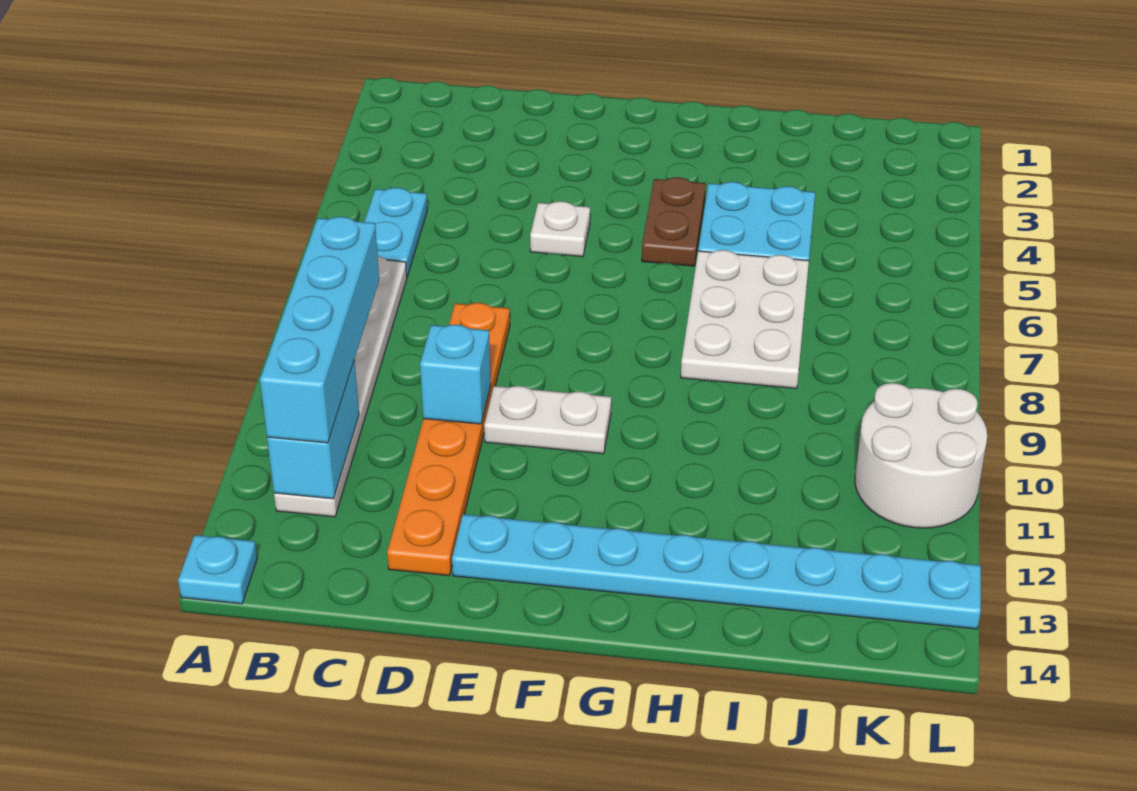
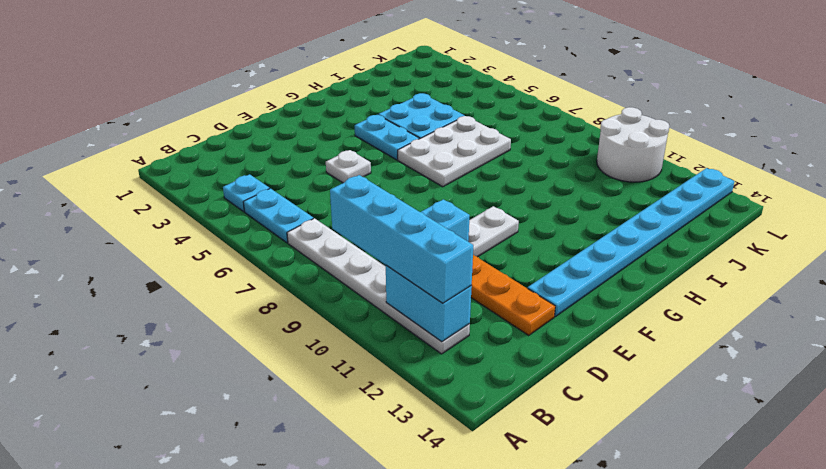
cyan 1x1 plate [178,535,257,604] -> cyan 1x1 plate moved to [223,174,270,212]
brown 1x2 plate [642,177,706,266] -> cyan 1x2 plate [355,115,419,160]
white 2x3 plate [681,250,809,388] -> white 2x3 plate turned to [398,116,511,187]

